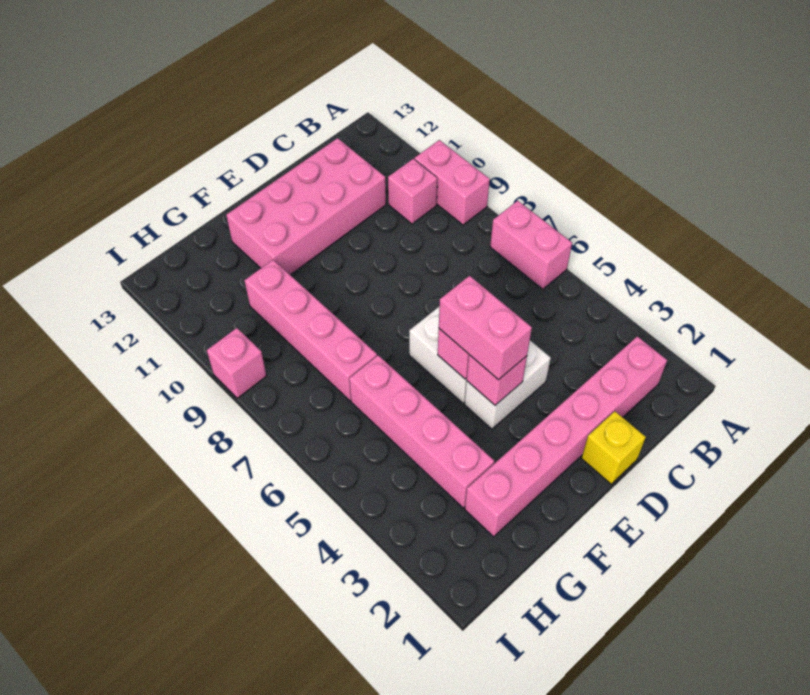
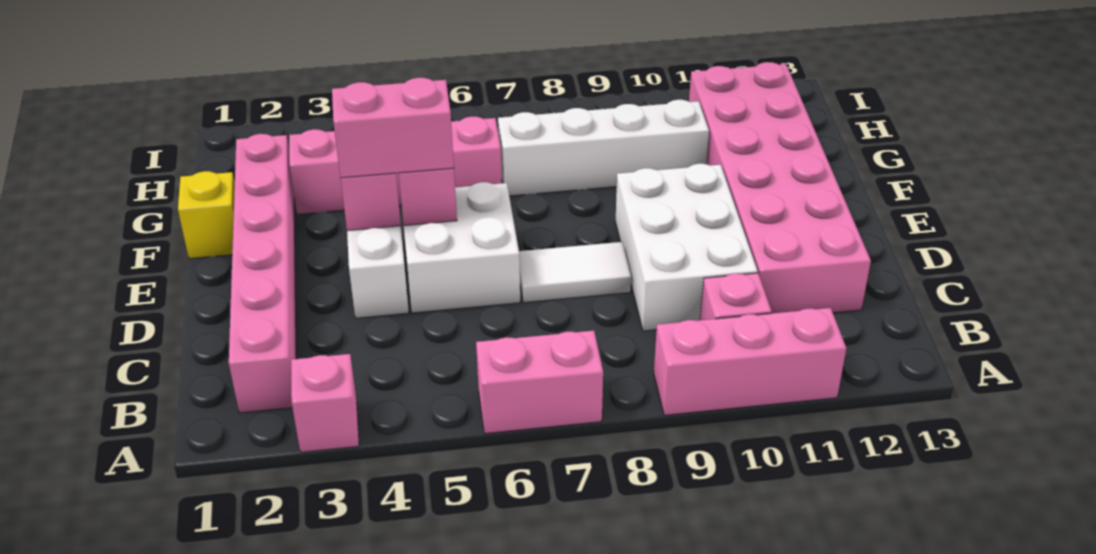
pink 1x2 brick [415,140,490,225] -> pink 1x3 brick [654,308,846,415]
none -> white 2x3 brick [615,164,758,331]
pink 2x4 brick [226,138,386,275] -> pink 2x6 brick [689,62,871,313]
yellow 1x1 brick [581,411,646,484] -> yellow 1x1 brick moved to [178,171,235,259]
none -> white 1x2 tile [519,242,631,303]
pink 1x4 brick [244,260,377,401] -> white 1x4 brick [498,100,709,196]
pink 1x1 brick [207,328,267,398] -> pink 1x1 brick moved to [291,354,359,452]

